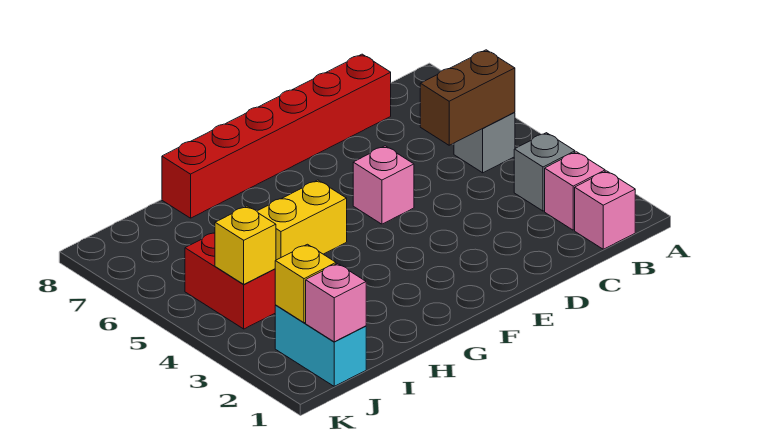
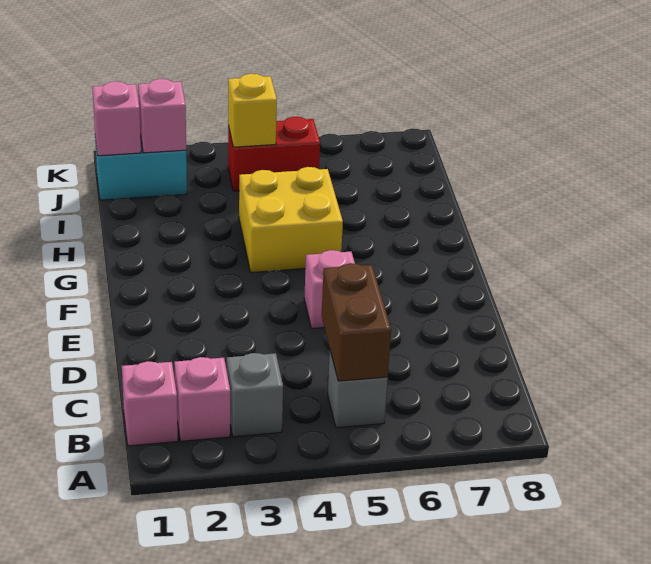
red 1x6 brick [162,54,391,218] -> none
yellow 1x2 brick [257,180,347,260] -> yellow 2x2 brick [239,167,343,272]
yellow 1x1 brick [275,244,336,323] -> pink 1x1 brick [138,79,186,153]

